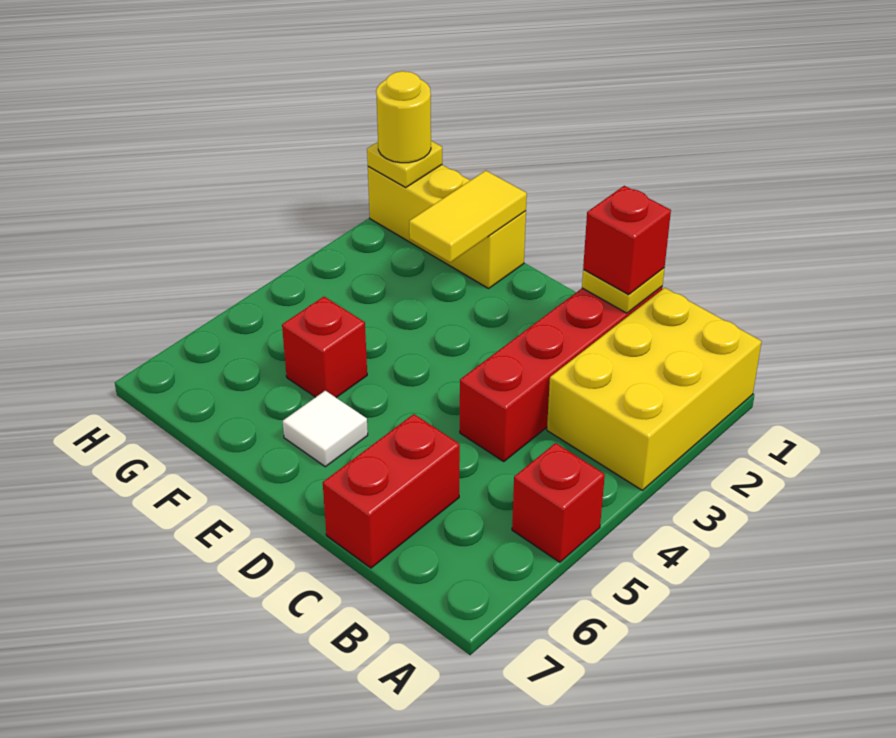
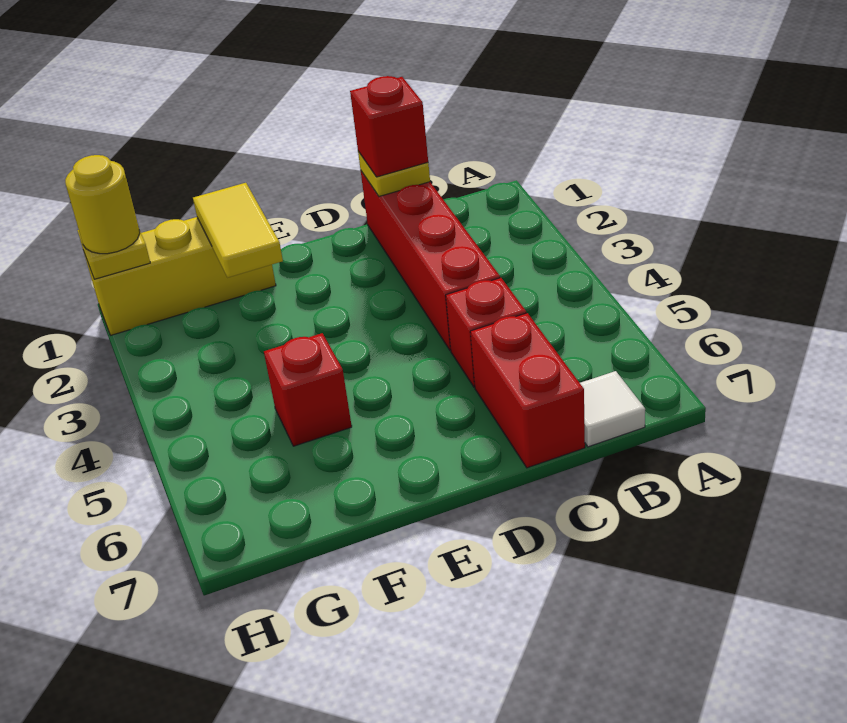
yellow 2x3 brick [547,288,762,490] -> none
red 1x1 brick [512,443,605,562] -> red 1x1 brick moved to [446,278,526,387]
white 1x1 tile [283,391,368,467] -> white 1x1 tile moved to [580,371,645,447]

